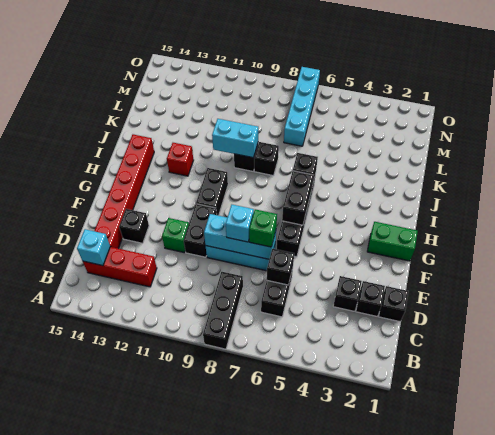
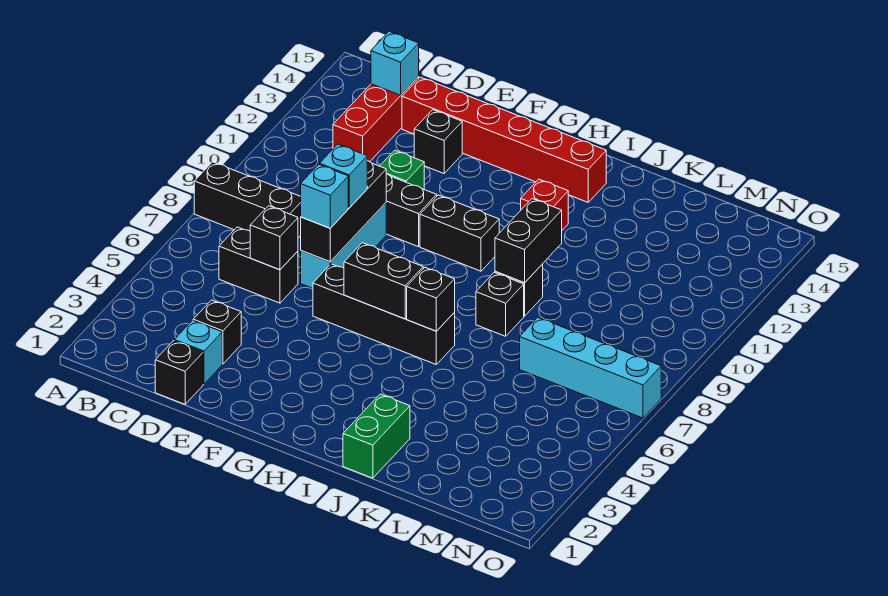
black 1x1 brick [356,281,385,316] -> cyan 1x1 brick [174,320,222,384]
cyan 1x3 brick [204,214,276,259] -> black 1x3 brick [301,161,386,262]
green 1x1 brick [249,209,277,247] -> cyan 1x1 brick [301,164,348,228]
green 1x2 brick [367,222,418,261] -> green 1x2 brick moved to [343,394,410,478]
cyan 1x2 brick [212,119,258,158] -> black 1x2 brick [495,199,562,283]

